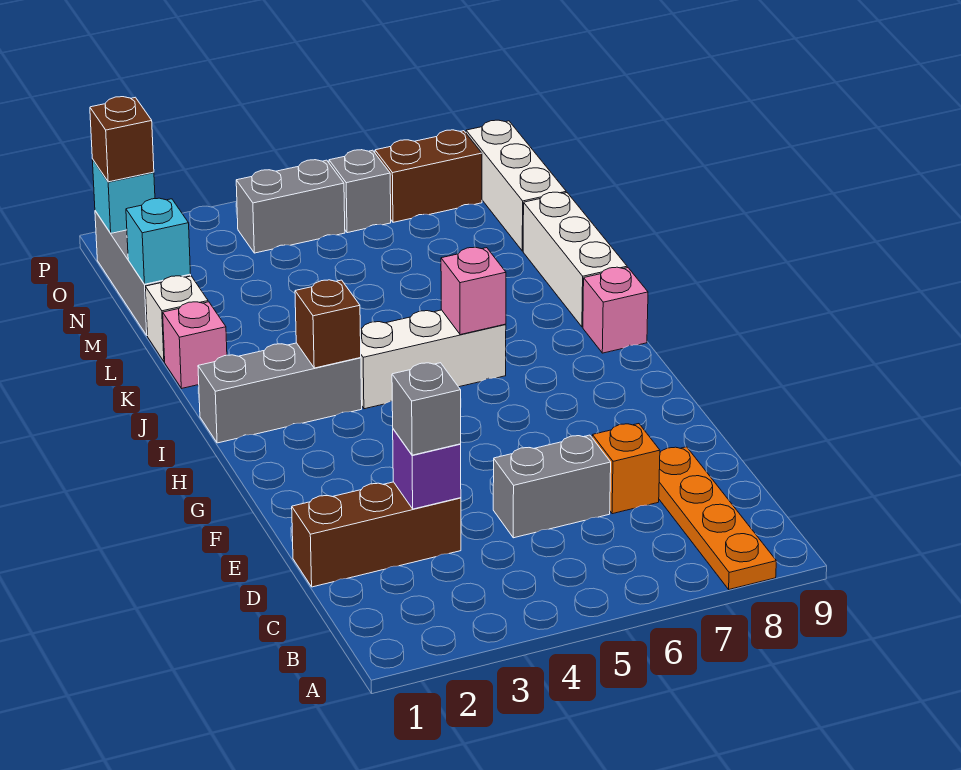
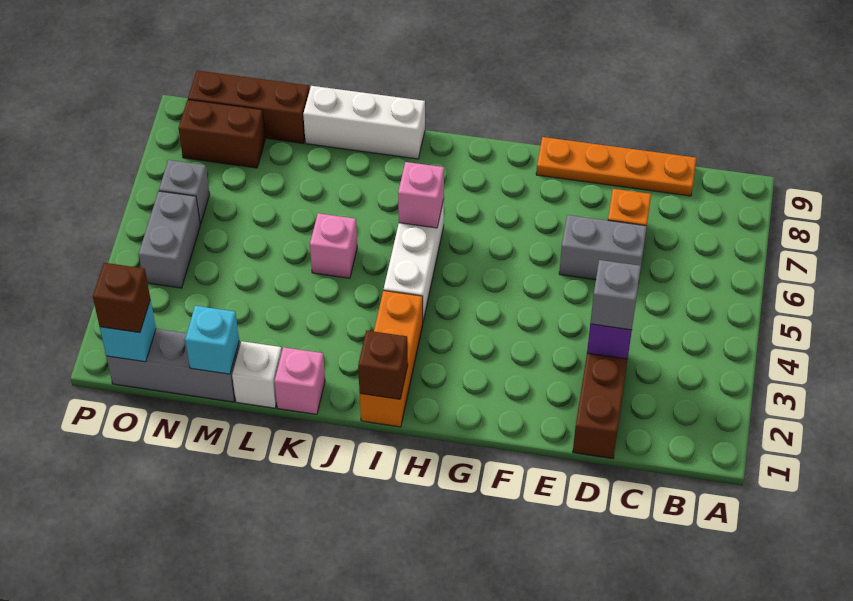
orange 1x4 plate [659,447,776,589] -> orange 1x4 plate moved to [536,137,696,196]
grey 1x2 brick [493,435,611,538] -> grey 1x2 brick turned to [559,215,647,280]
grey 1x3 brick [198,343,362,443] -> orange 1x3 brick [360,291,423,427]
brown 1x1 brick [295,280,361,368] -> brown 1x1 brick moved to [358,330,408,399]
pink 1x1 brick [583,267,648,353] -> pink 1x1 brick moved to [310,213,357,278]
white 1x3 brick [466,120,566,251] -> brown 1x3 brick [188,71,310,143]
brown 1x2 brick [375,130,482,222] -> brown 1x2 brick turned to [178,100,265,168]

